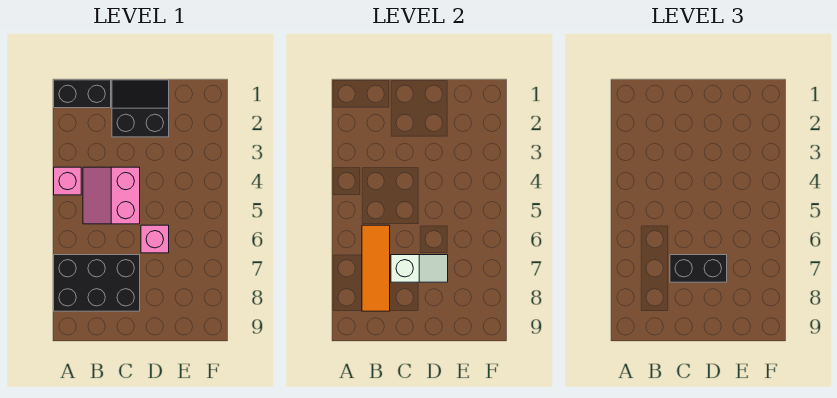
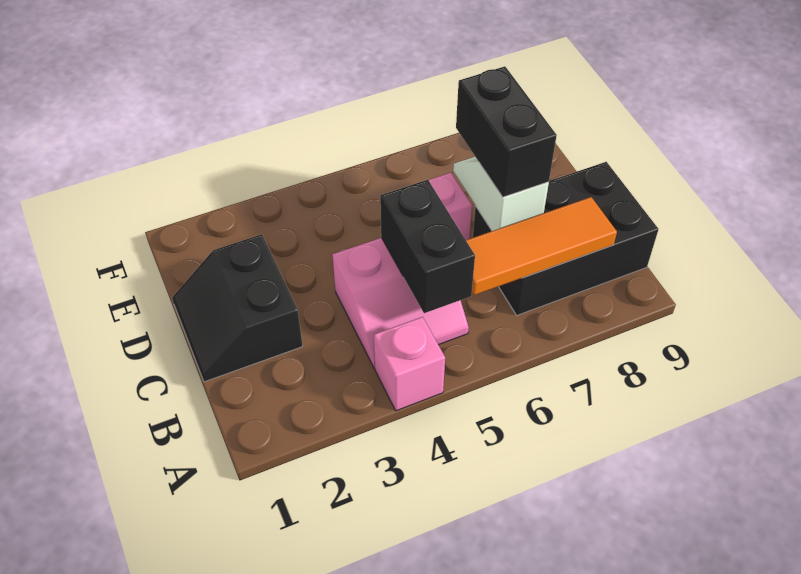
black 1x2 brick [54,80,111,108] -> black 1x2 brick moved to [380,180,475,313]
black 2x3 brick [54,255,140,311] -> black 2x3 brick turned to [473,162,659,315]

